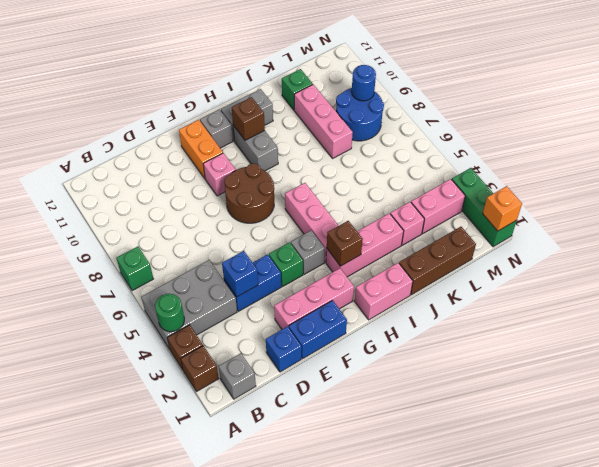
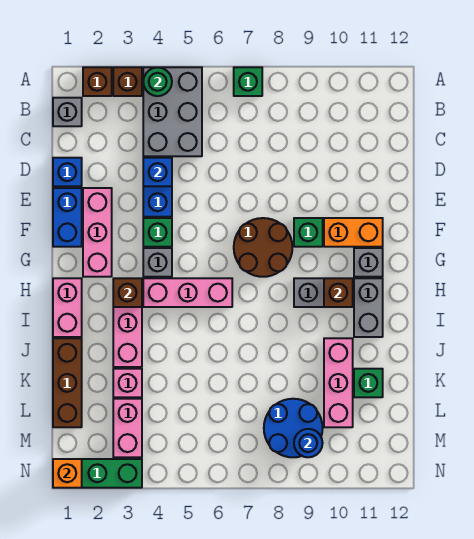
pink 1x1 brick [203,153,236,196] -> green 1x1 brick [294,218,323,247]
pink 1x3 brick [294,85,353,158] -> pink 1x3 brick turned to [324,338,353,427]

